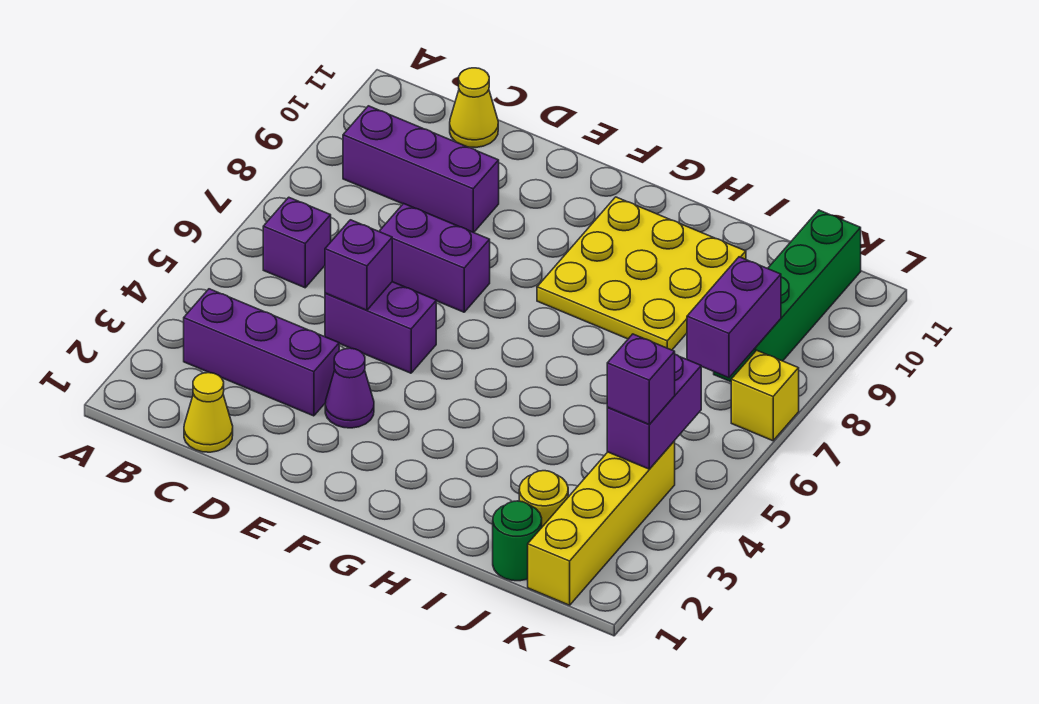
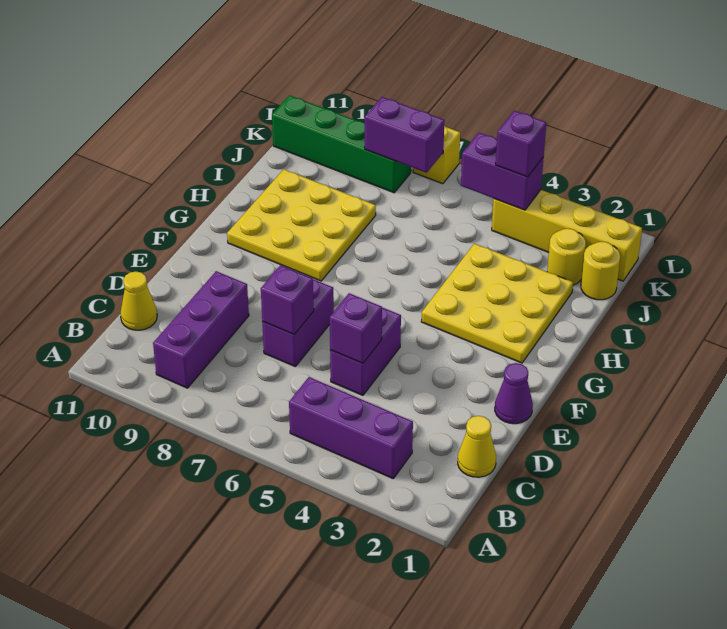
purple 1x3 brick [184,289,339,416] -> purple 1x3 brick turned to [289,377,413,478]
purple 1x1 brick [263,197,331,288] -> purple 1x1 brick moved to [261,265,314,334]
purple 1x1 cone [325,348,374,428] -> purple 1x1 cone moved to [495,363,533,424]
none -> yellow 3x3 plate [421,244,573,363]
green 1x1 round brick [493,501,542,581] -> yellow 1x1 round brick [581,242,620,300]

